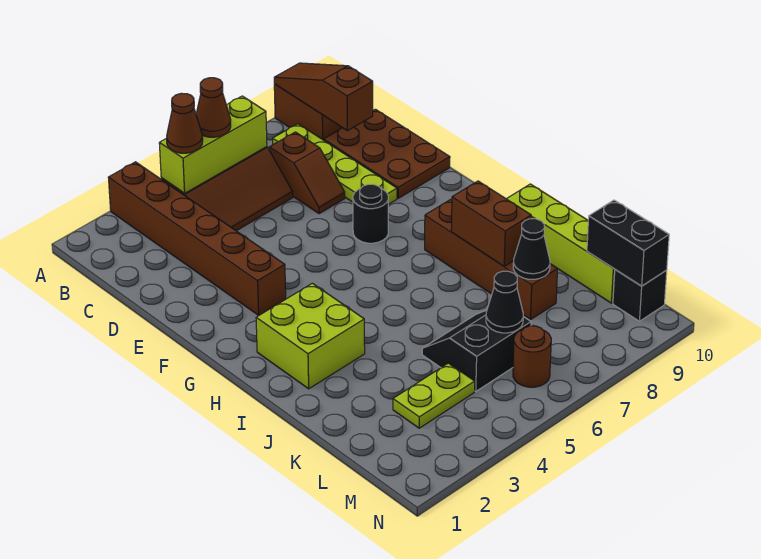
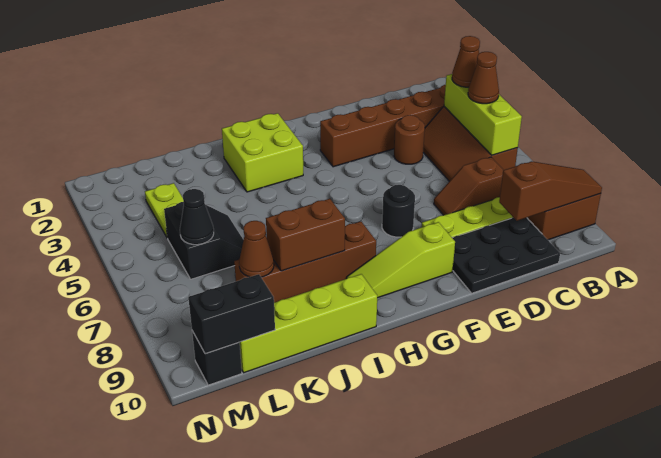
brown 2x3 plate [324,109,450,198] -> black 2x3 plate [453,218,560,293]
none -> lime 1x3 slope [347,222,455,298]
black 1x1 cone [513,219,550,279] -> brown 1x1 cone [239,221,274,277]
brown 1x1 round brick [513,326,551,387] -> brown 1x1 round brick moved to [394,115,425,164]

